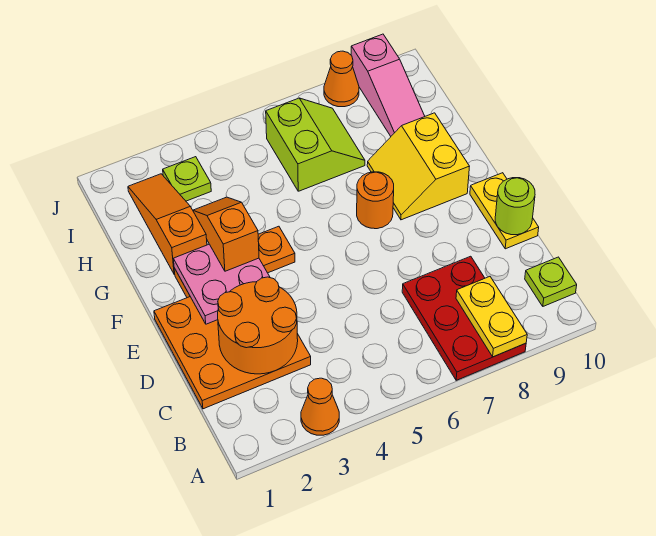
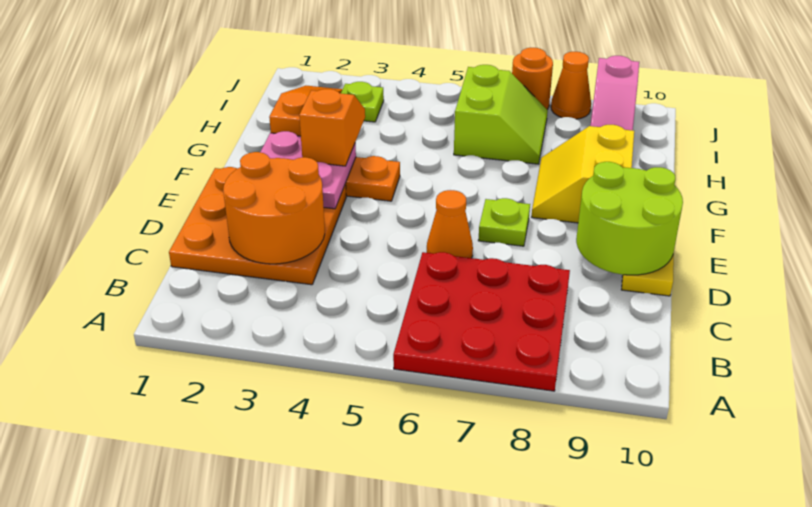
orange 1x1 cone [301,378,339,435] -> orange 1x1 cone moved to [427,190,473,258]
red 2x3 plate [402,256,526,380] -> red 3x3 plate [393,252,570,391]
yellow 1x2 plate [456,277,527,357] -> none
lime 1x1 plate [525,257,577,306] -> lime 1x1 plate moved to [478,198,530,246]
lime 1x1 round brick [495,178,535,235] -> lime 2x2 round brick [576,162,683,275]
orange 1x1 round brick [357,172,394,229] -> orange 1x1 round brick moved to [512,48,553,110]

